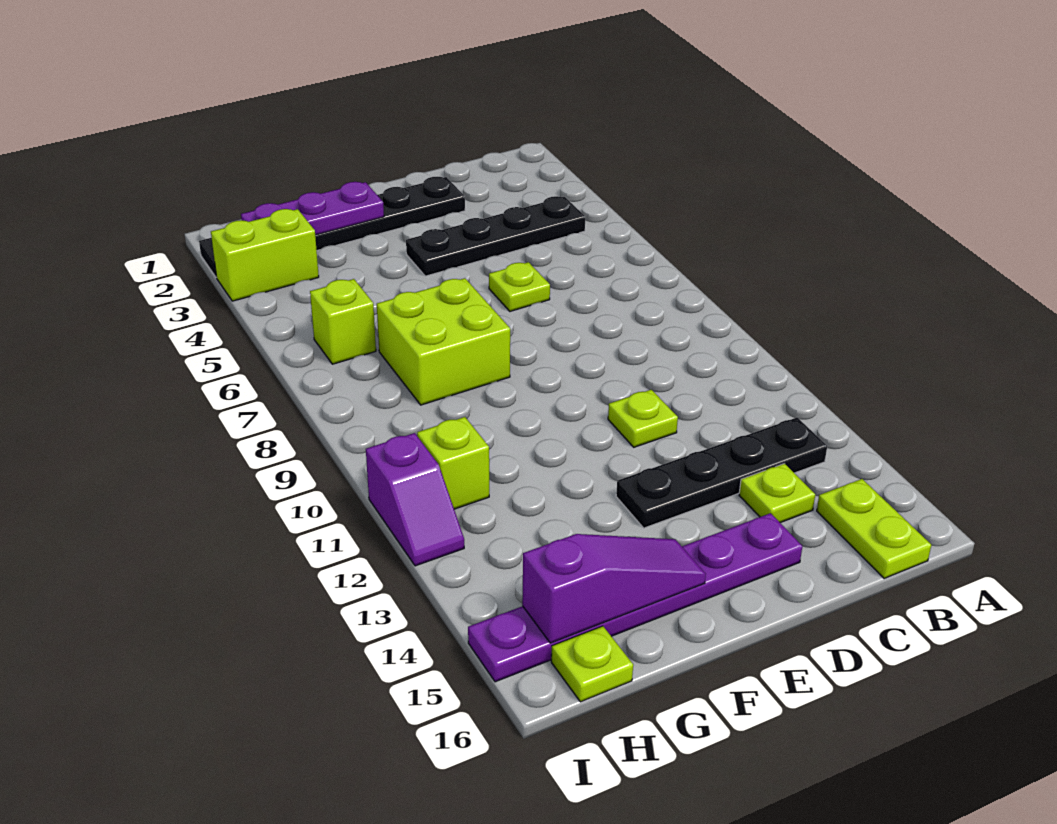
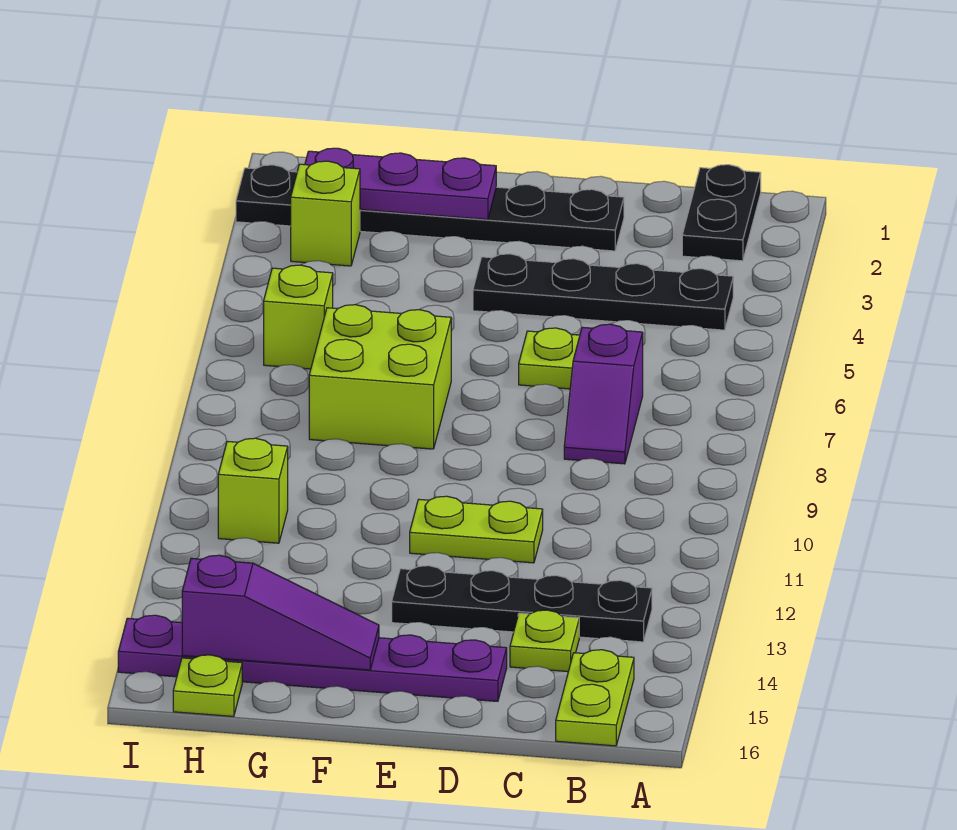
none -> black 1x2 plate [682,165,761,261]
lime 1x1 plate [608,390,678,447] -> lime 1x2 plate [410,496,543,563]
lime 1x2 brick [211,209,319,301] -> lime 1x1 brick [291,161,360,266]
purple 1x2 slope [366,433,464,566] -> purple 1x2 slope moved to [564,324,643,464]

